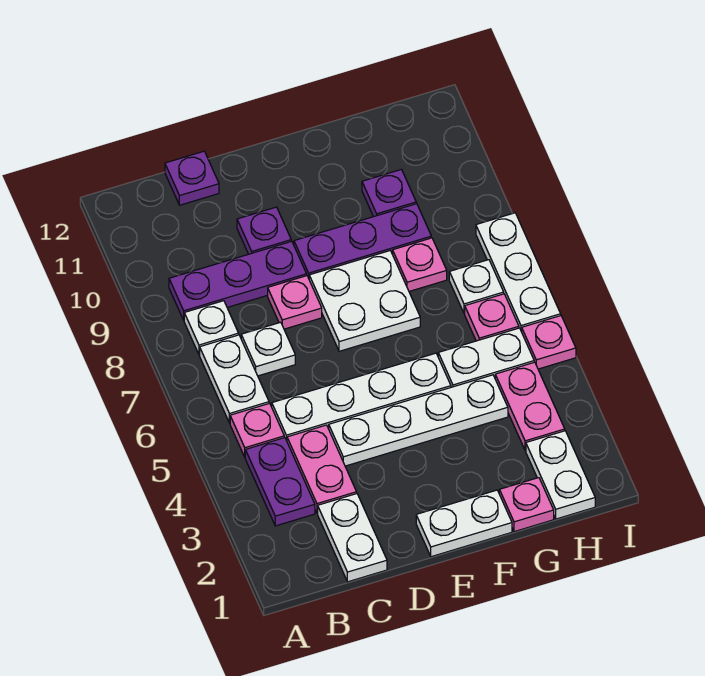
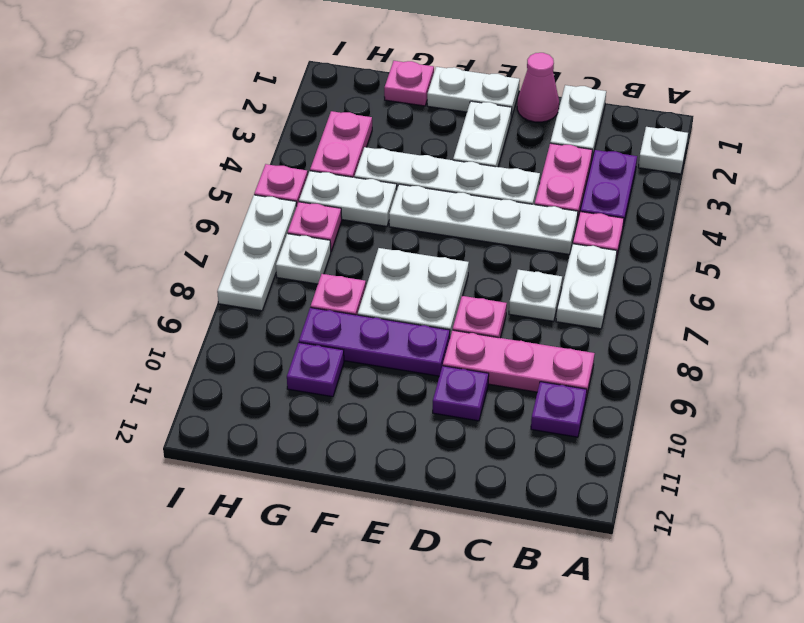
white 1x1 plate [184,301,239,355] -> white 1x1 plate moved to [639,127,688,174]
purple 1x3 plate [169,241,307,320] -> pink 1x3 plate [443,330,595,398]
purple 1x1 plate [165,151,219,205] -> purple 1x1 plate moved to [531,382,587,437]
none -> pink 1x1 cone [517,53,559,122]
white 1x2 plate [526,431,595,519] -> white 1x2 plate moved to [453,101,512,167]

